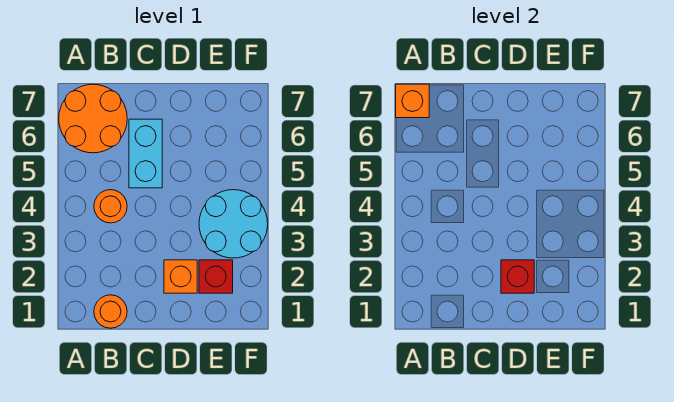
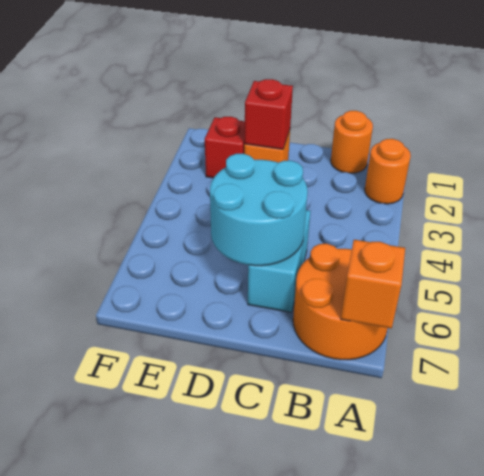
orange 1x1 round brick [94,190,127,223] -> orange 1x1 round brick moved to [365,139,411,204]
cyan 2x2 round brick [199,190,268,258] -> cyan 2x2 round brick moved to [210,154,308,266]

